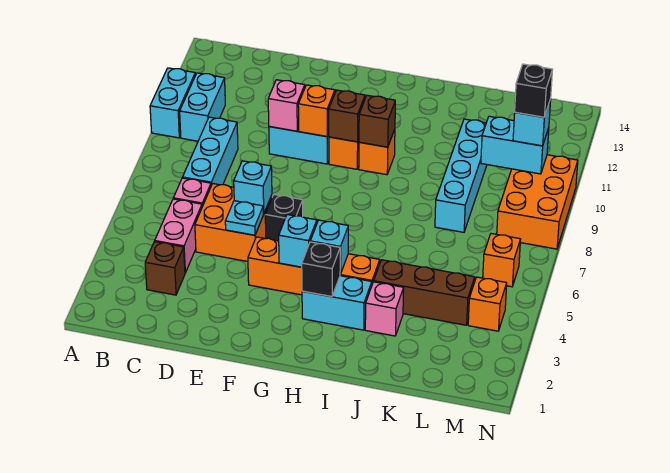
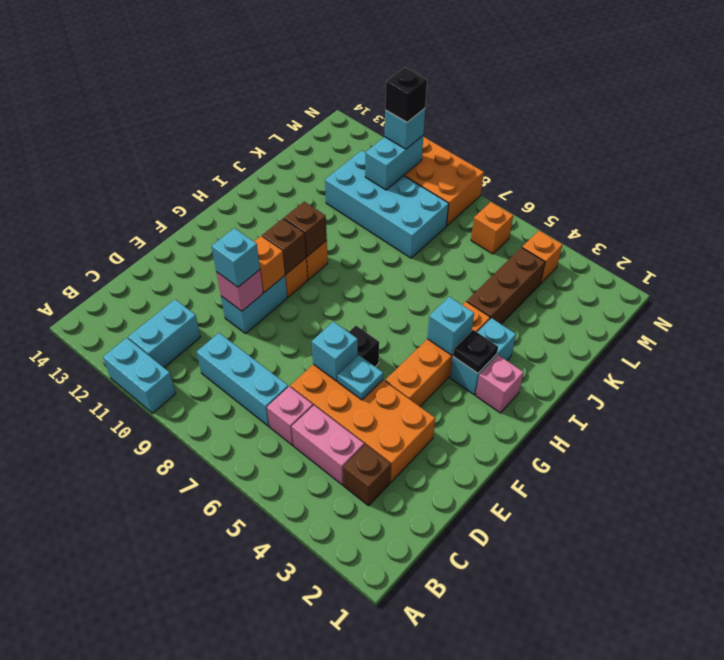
cyan 1x2 brick [180,73,225,141] -> cyan 1x2 brick turned to [128,300,201,367]
orange 2x2 brick [195,184,272,261] -> orange 2x4 brick [290,364,435,482]
cyan 1x1 brick [279,215,317,267] -> cyan 1x1 brick moved to [212,228,260,287]
black 1x1 brick [302,242,340,297] -> black 1x1 plate [453,330,498,373]
pink 1x1 brick [365,282,404,336] -> pink 1x1 brick moved to [476,355,524,413]
cyan 1x4 brick [435,119,487,232] -> cyan 2x4 brick [325,150,449,258]

